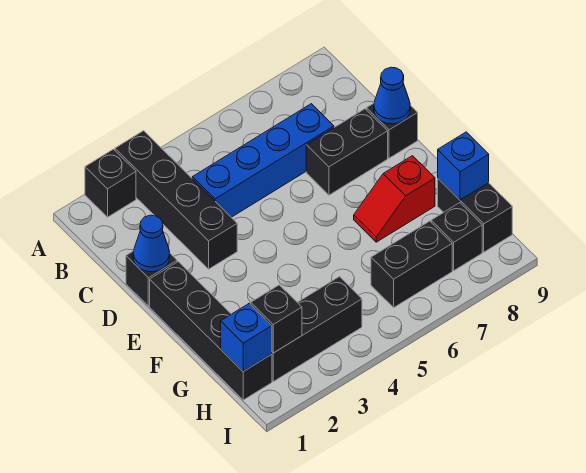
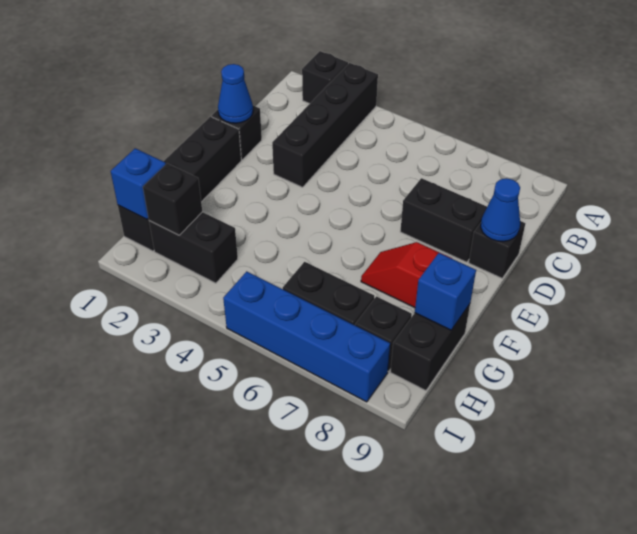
blue 1x4 brick [192,104,334,217] -> blue 1x4 brick moved to [223,271,390,402]
black 1x3 brick [272,277,362,381] -> black 1x2 brick [149,212,238,283]

